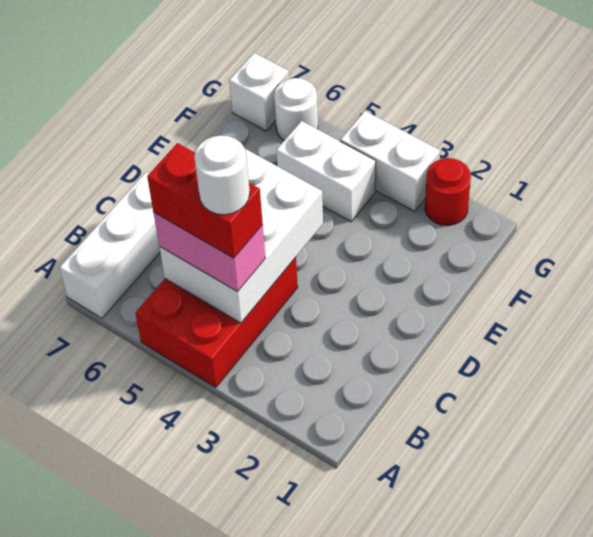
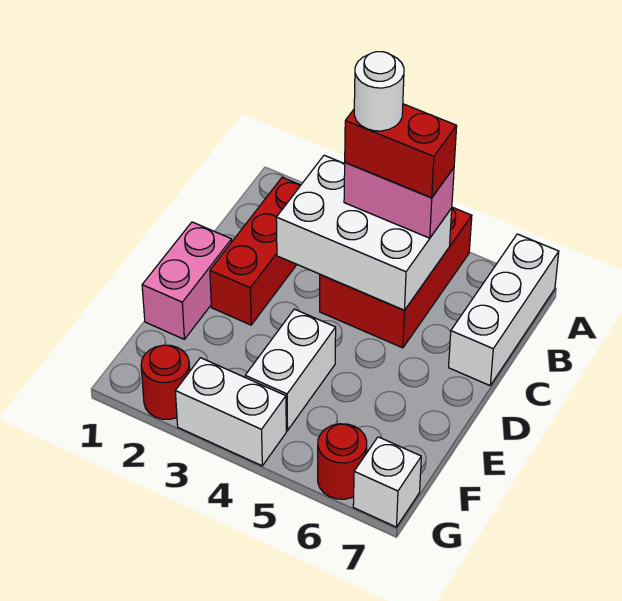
none -> red 1x3 brick [210,177,301,325]
white 2x3 brick [159,149,323,323] -> white 2x3 brick turned to [276,155,452,310]
none -> pink 1x2 brick [142,222,232,339]
white 1x2 brick [276,121,376,222] -> white 1x2 brick turned to [245,309,336,431]
white 1x1 round brick [274,78,318,140] -> red 1x1 round brick [318,424,367,499]

